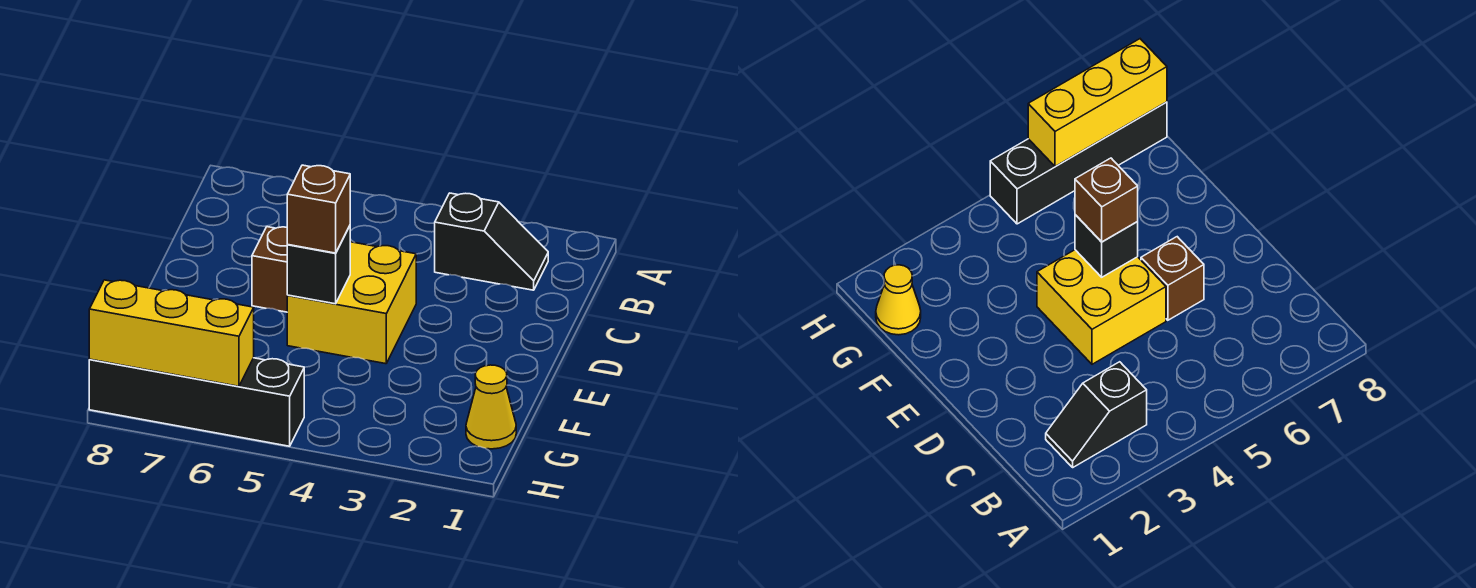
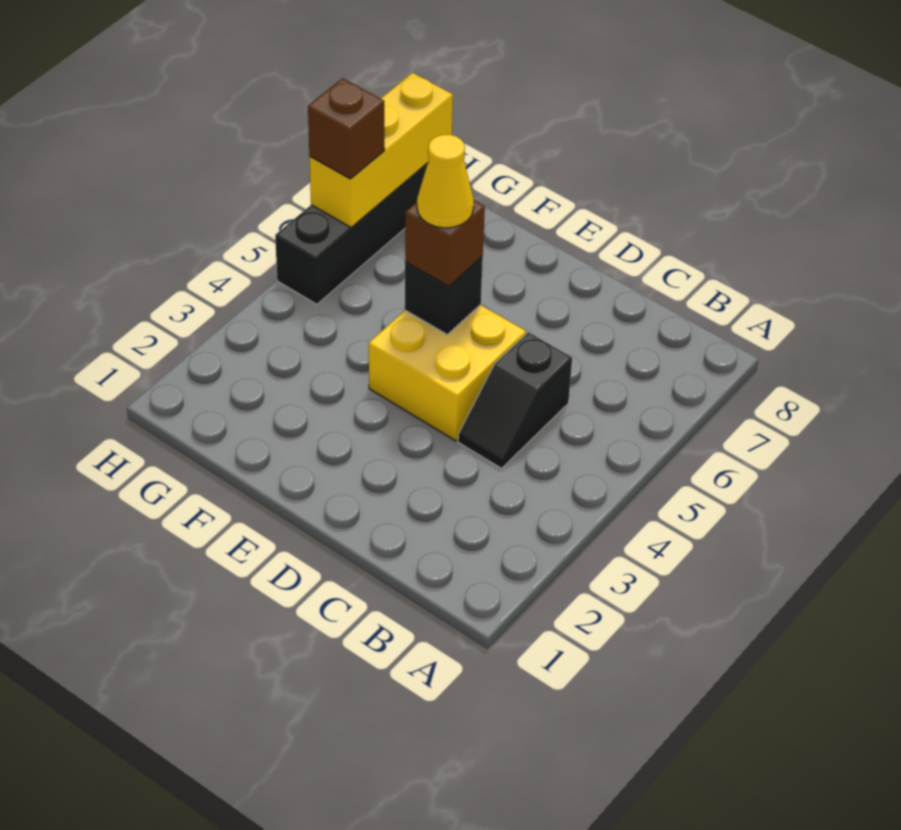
black 1x2 slope [435,193,548,290] -> black 1x2 slope moved to [458,332,572,468]
brown 1x1 brick [252,227,288,312] -> brown 1x1 brick moved to [308,78,384,179]
yellow 1x1 cone [466,365,516,449] -> yellow 1x1 cone moved to [417,134,474,228]

